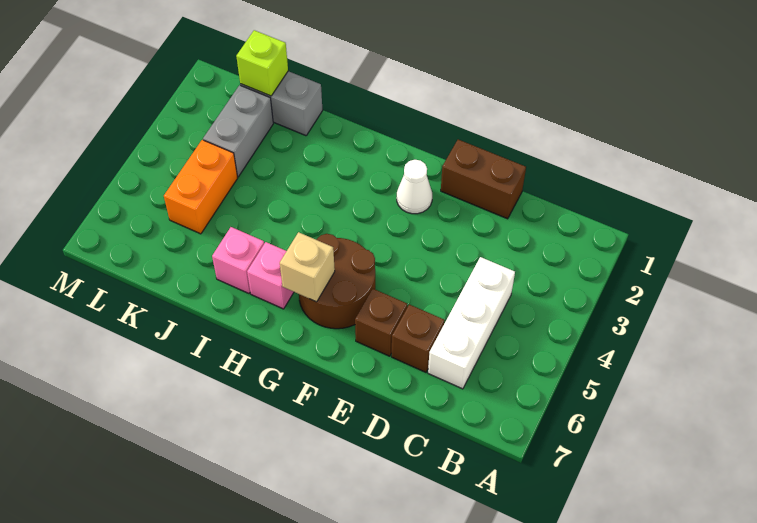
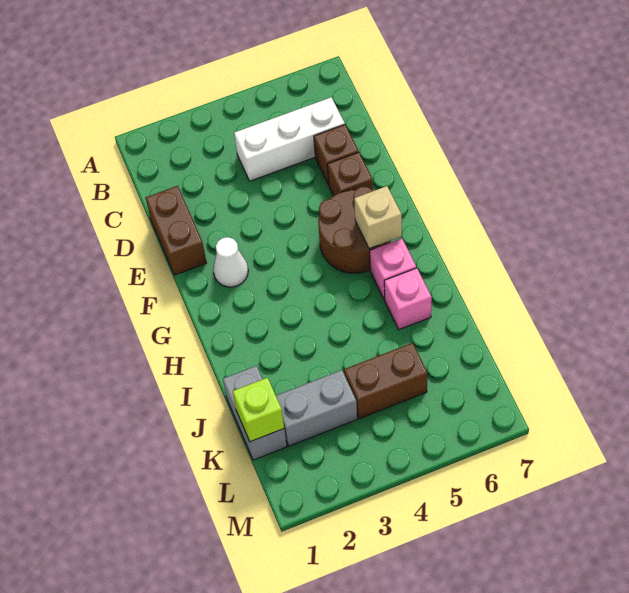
orange 1x2 brick [164,140,238,234] -> brown 1x2 brick [344,343,428,419]

